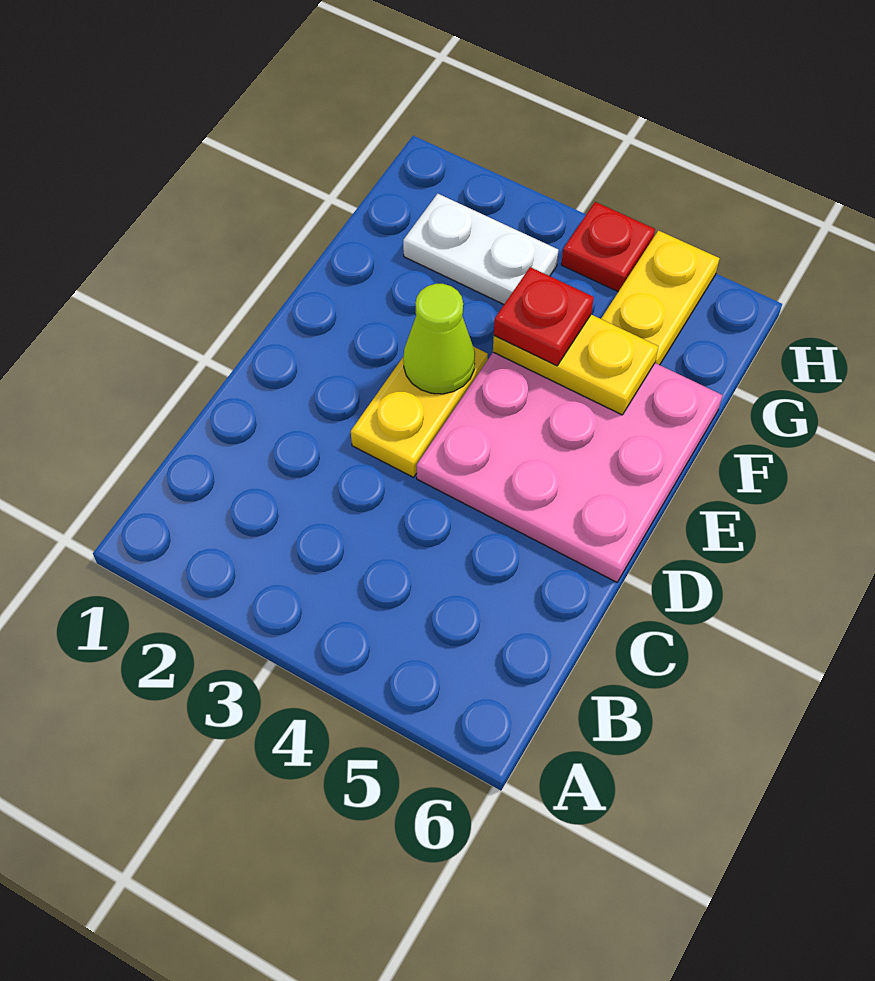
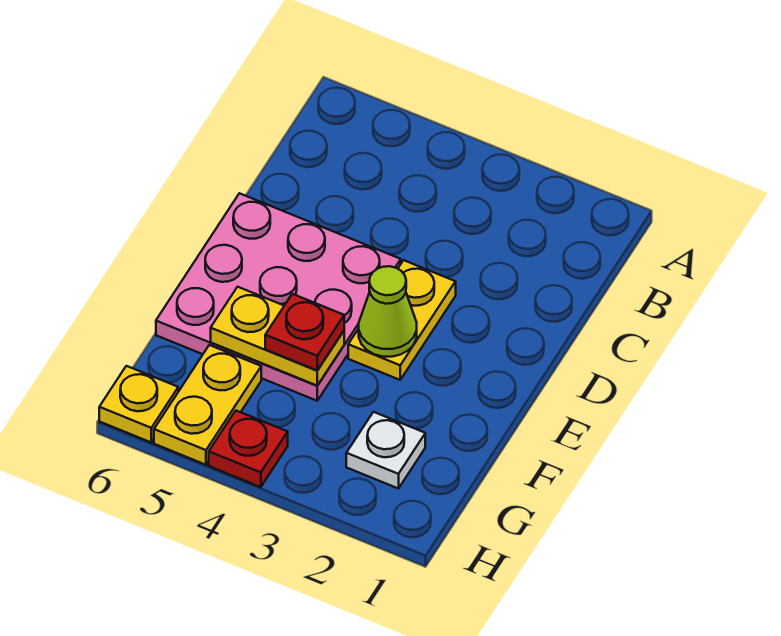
white 1x2 plate [403,194,558,304] -> white 1x1 plate [346,412,425,489]
none -> yellow 1x1 plate [99,366,178,442]

